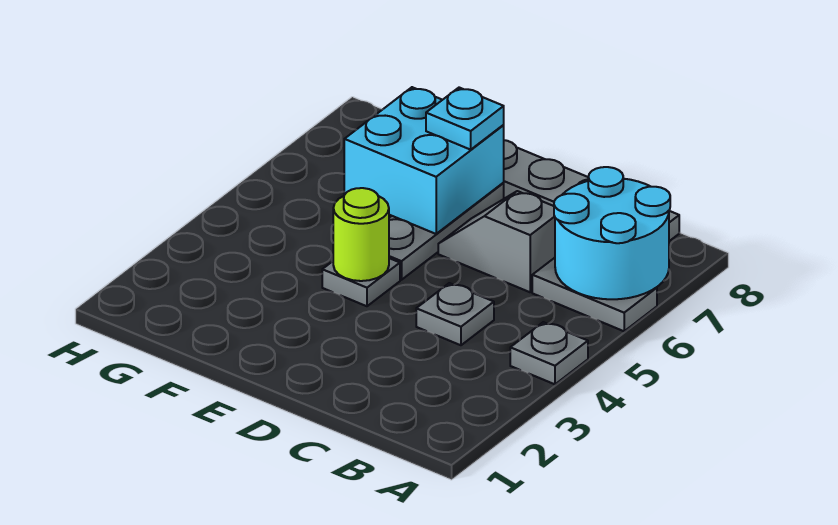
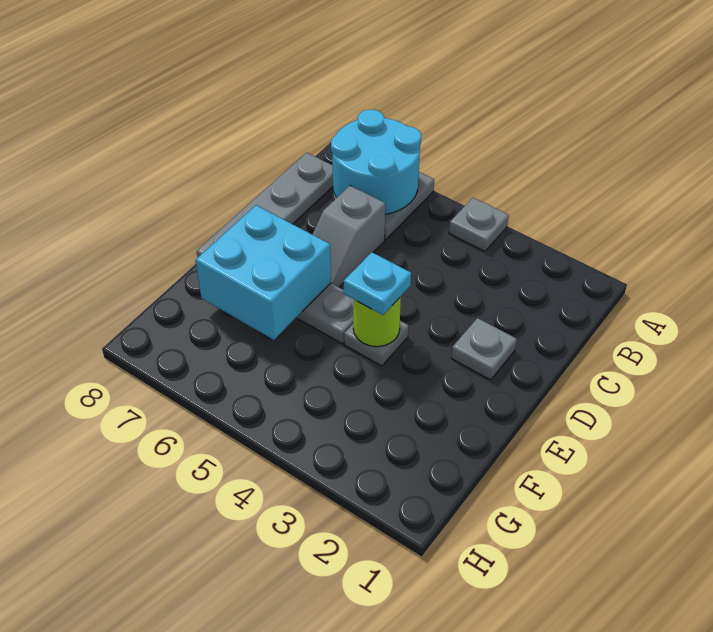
grey 1x1 plate [416,283,494,345] -> grey 1x1 plate moved to [451,318,517,380]
cyan 1x1 plate [426,88,504,150] -> cyan 1x1 plate moved to [344,252,411,315]

